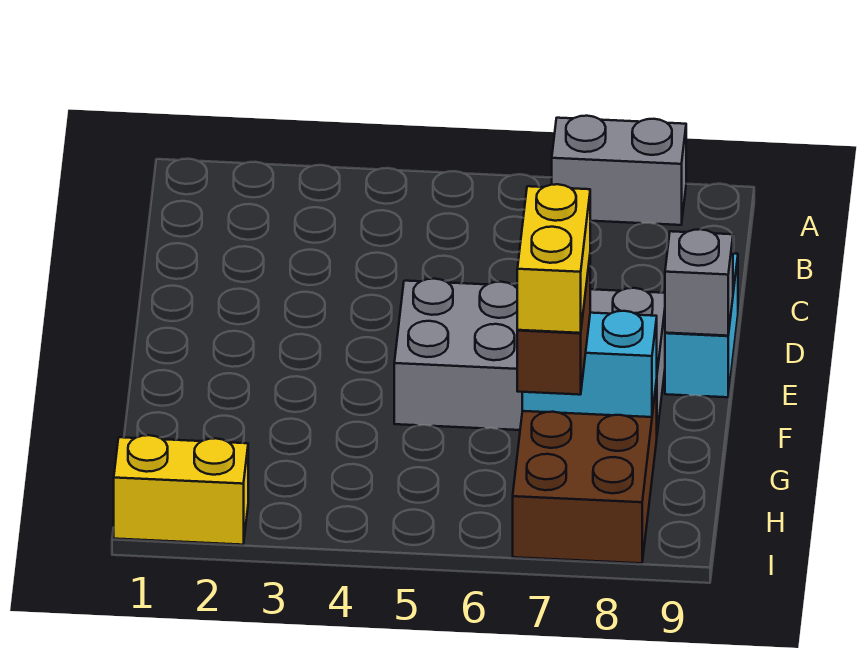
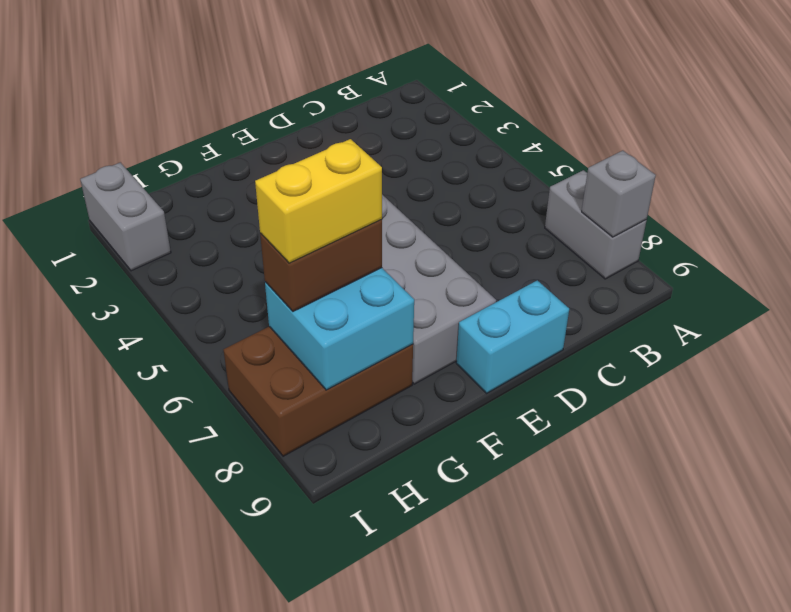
grey 1x1 brick [665,229,733,336] -> grey 1x1 brick moved to [582,151,656,237]
cyan 1x2 brick [522,311,657,417] -> cyan 2x2 brick [265,268,414,390]
yellow 1x2 brick [114,435,248,545] -> grey 1x2 brick [80,162,171,271]

